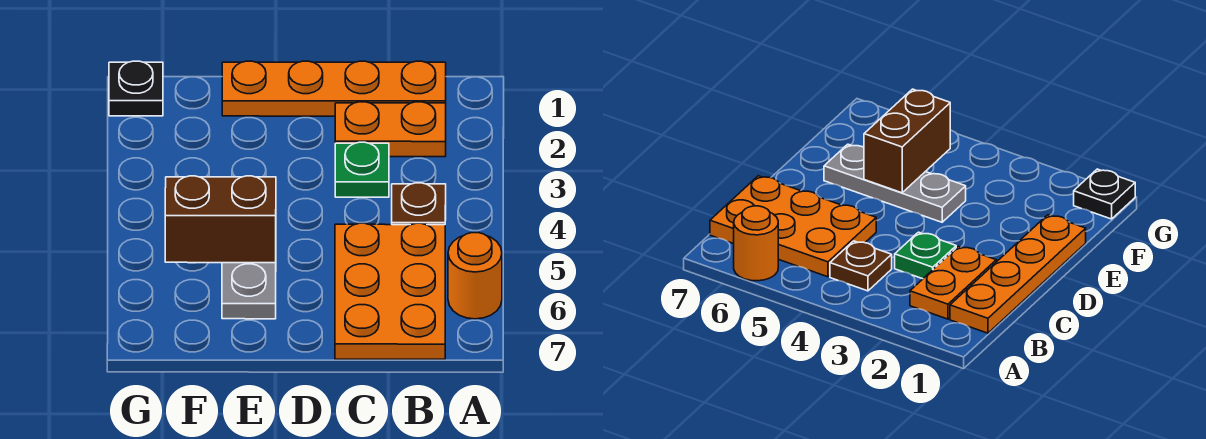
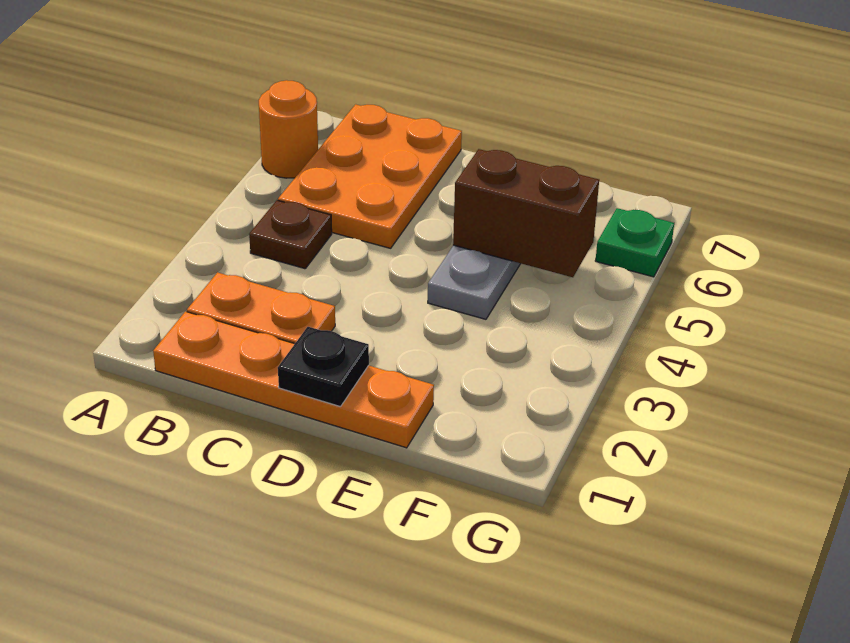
green 1x1 plate [335,142,389,197] -> green 1x1 plate moved to [595,208,674,277]
black 1x1 plate [109,61,163,116] -> black 1x1 plate moved to [278,327,369,407]

